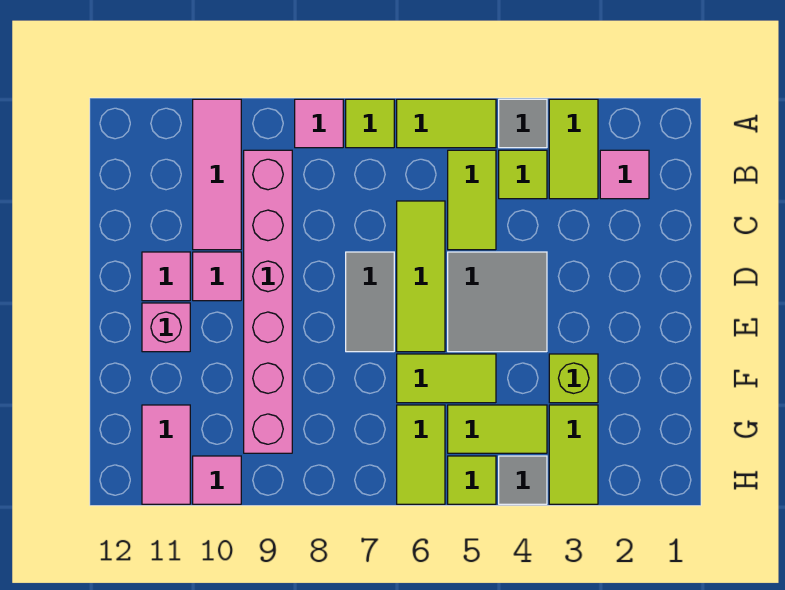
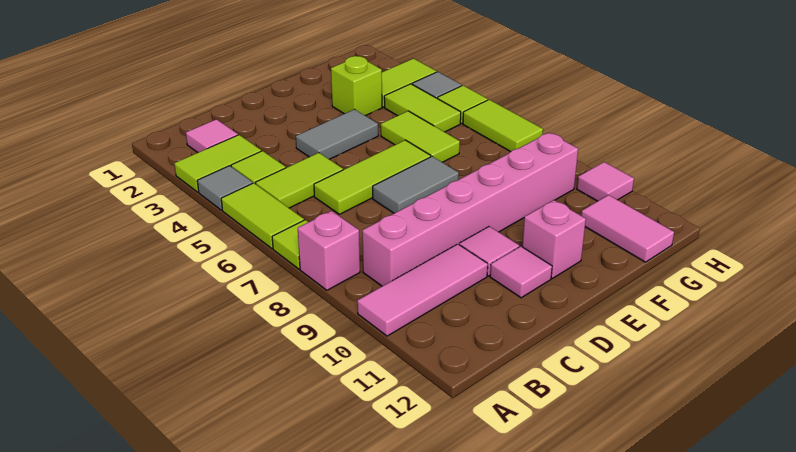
pink 1x1 tile [295,99,343,148] -> pink 1x1 brick [298,211,360,290]
grey 2x2 tile [448,252,547,352] -> grey 1x2 tile [296,109,378,159]
lime 1x2 tile [397,405,445,504] -> lime 1x2 tile turned to [463,100,543,152]
pink 1x2 tile [142,405,190,504] -> pink 1x2 tile turned to [581,195,674,262]

